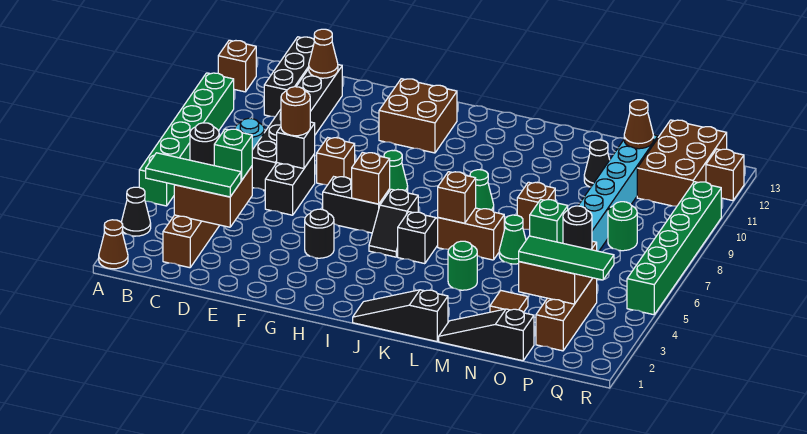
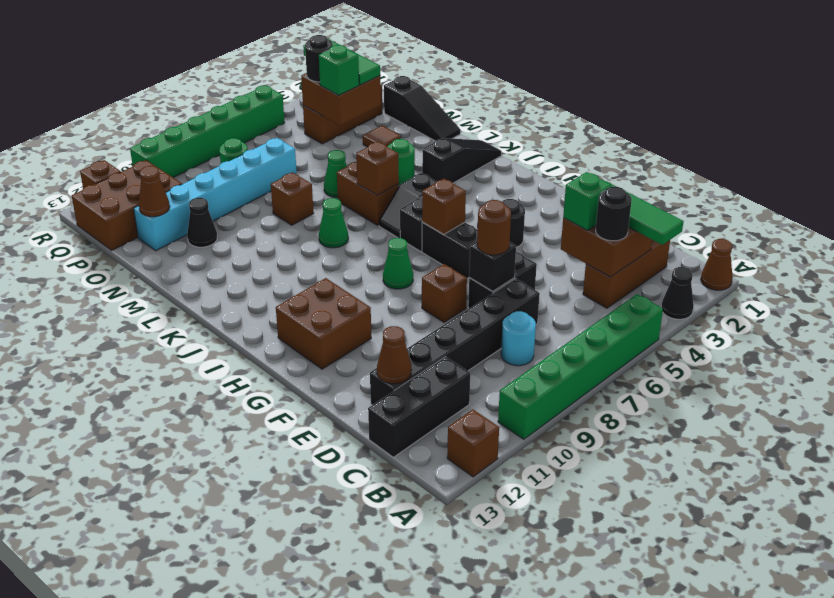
black 1x3 slope [353,290,448,341] -> black 1x3 slope turned to [422,138,501,183]

